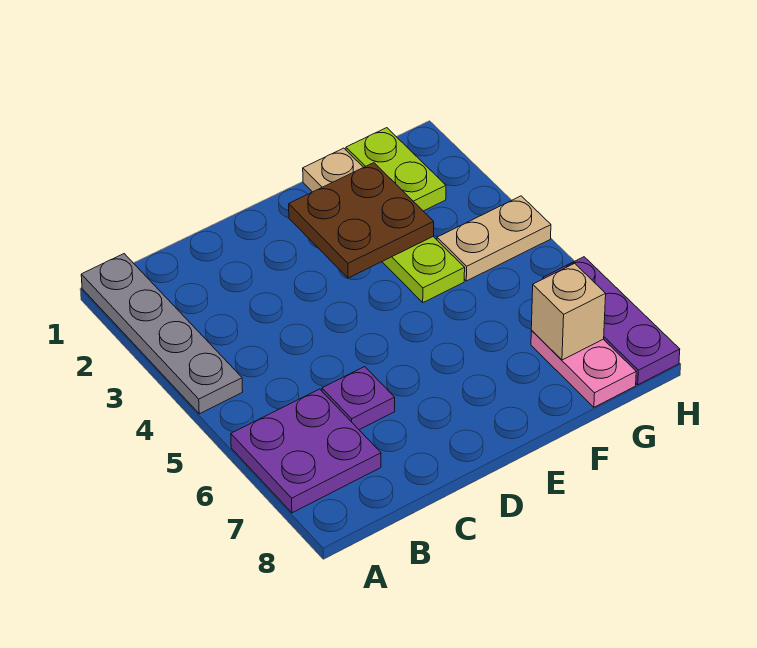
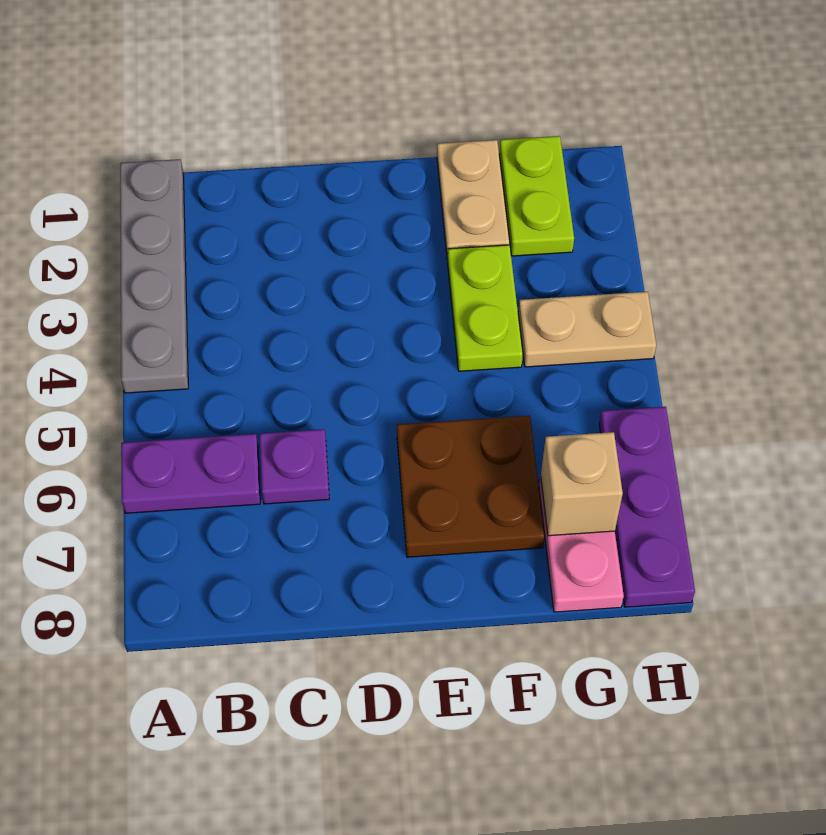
purple 2x2 plate [231,389,381,513] -> purple 1x2 plate [121,434,260,513]
brown 2x2 plate [289,163,434,278] -> brown 2x2 plate moved to [397,416,544,557]

